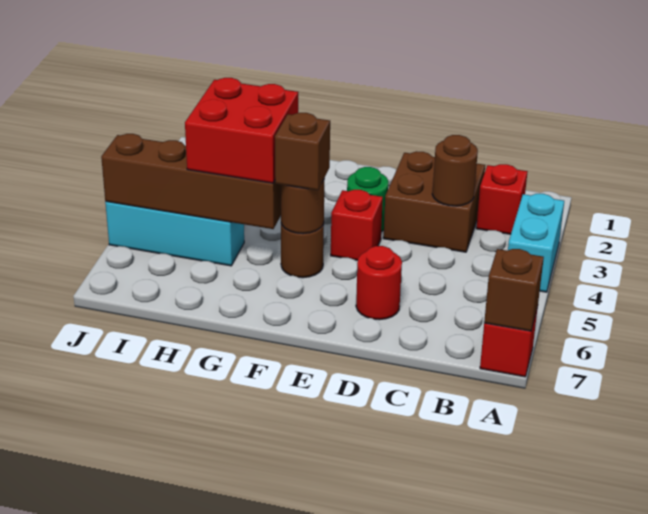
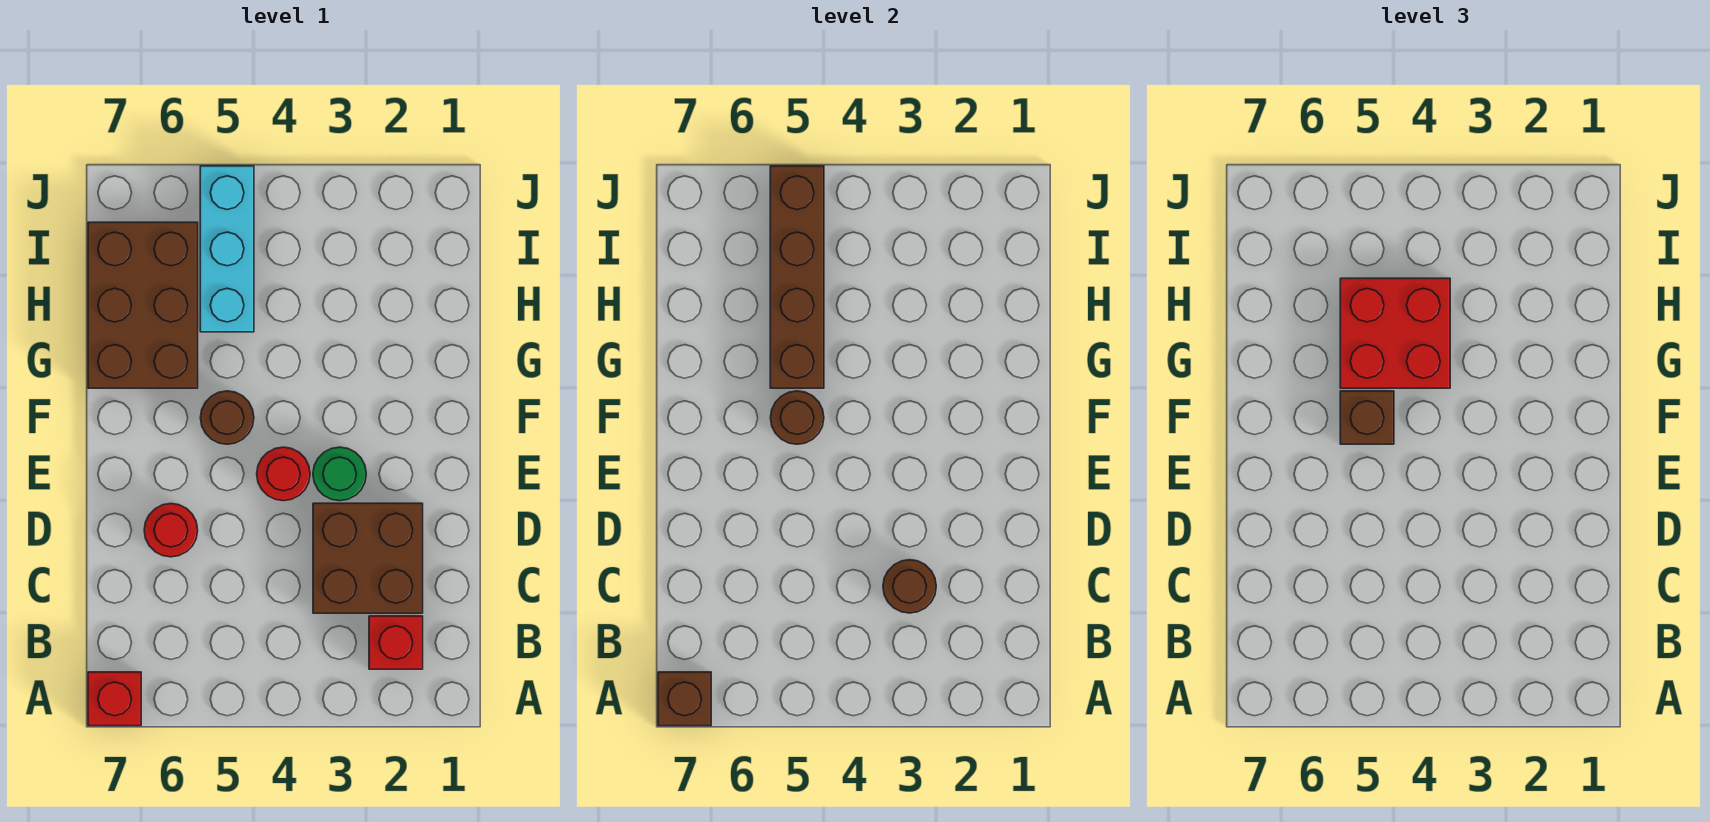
cyan 1x2 brick [508,194,564,292] -> none
red 1x1 brick [331,190,383,260] -> red 1x1 round brick [257,447,310,501]
none -> brown 2x3 brick [88,222,198,388]

